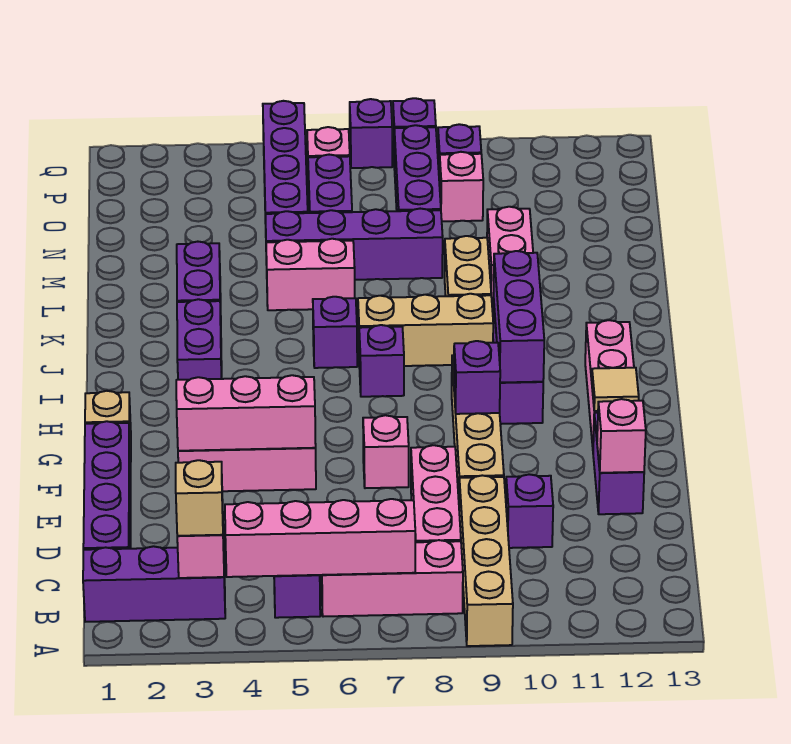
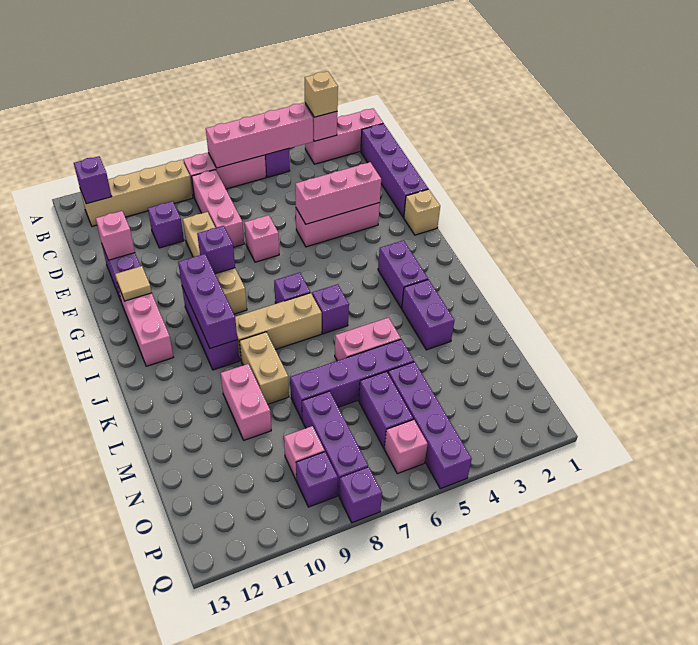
tan 1x4 brick [459,475,513,646] -> tan 1x4 brick turned to [80,160,193,226]
purple 1x3 brick [83,546,225,622] -> pink 1x3 brick [305,108,383,164]
purple 1x1 brick [350,99,392,168] -> purple 1x1 brick moved to [74,156,112,204]

